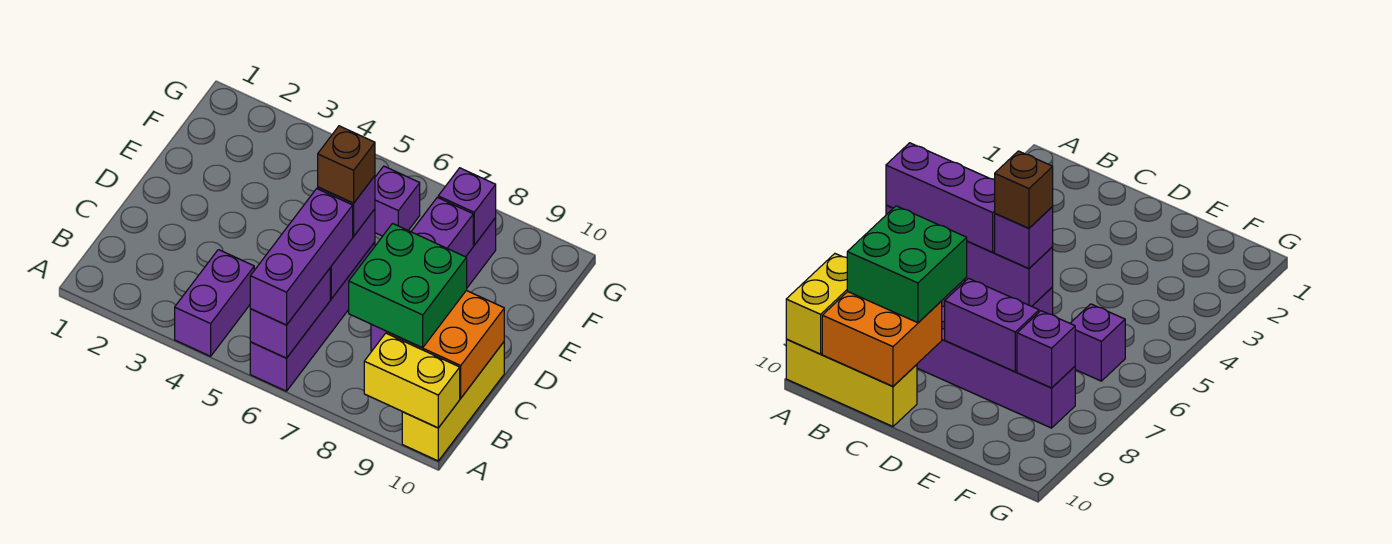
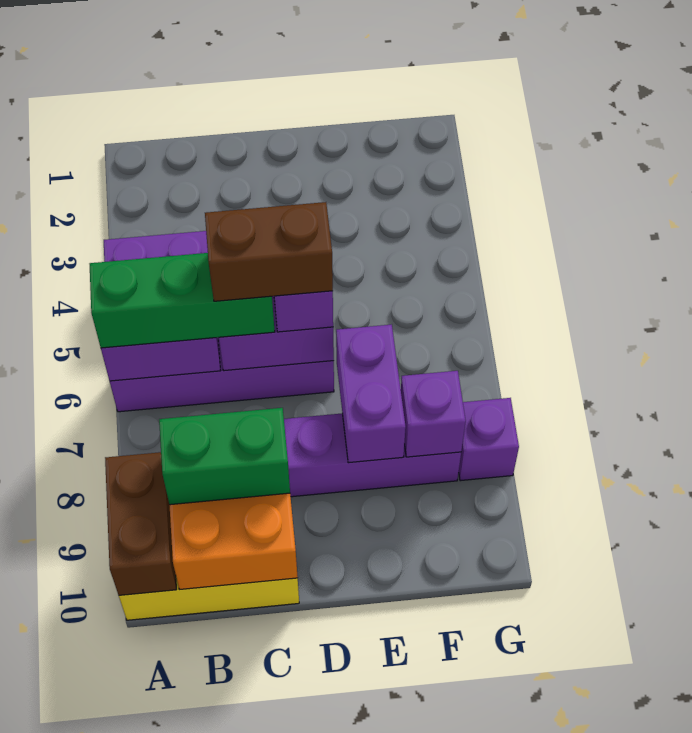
purple 1x3 brick [250,189,353,325] -> green 1x3 brick [90,253,275,348]
yellow 1x2 brick [364,333,460,428] -> brown 1x2 brick [105,452,176,595]
green 2x2 brick [349,224,467,348] -> green 1x2 brick [159,408,290,505]
brown 1x1 brick [318,126,375,203] -> brown 1x2 brick [205,202,333,301]
purple 1x2 brick [411,197,473,257] -> purple 1x2 brick turned to [336,325,406,463]
purple 1x1 brick [375,166,420,236] -> purple 1x1 brick moved to [459,398,519,481]

